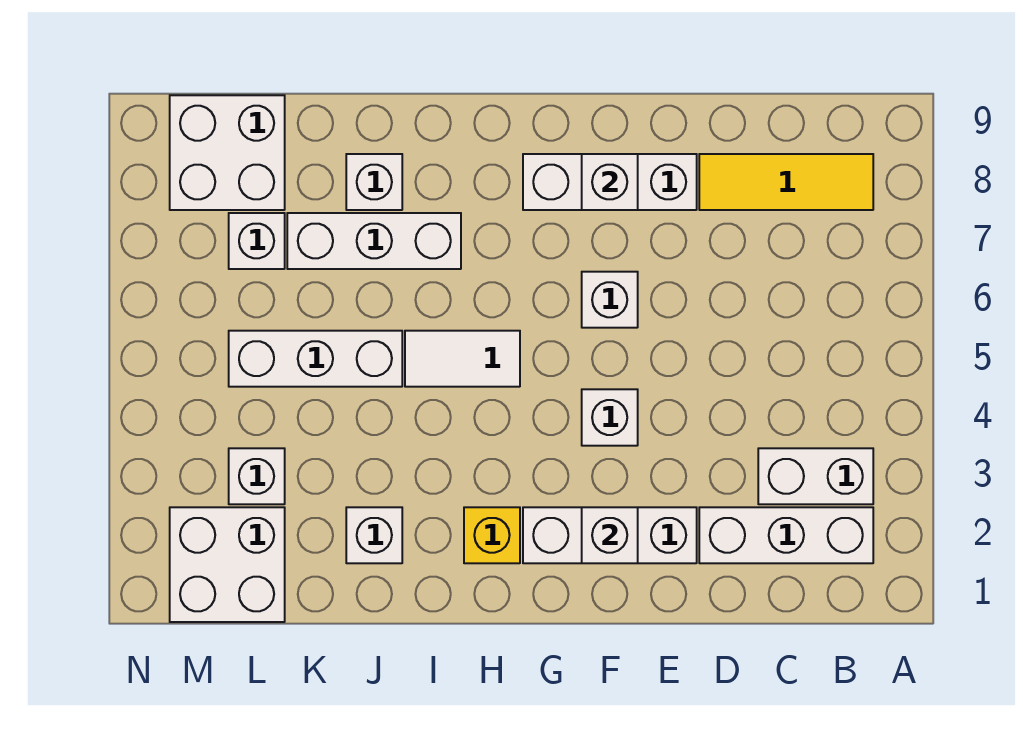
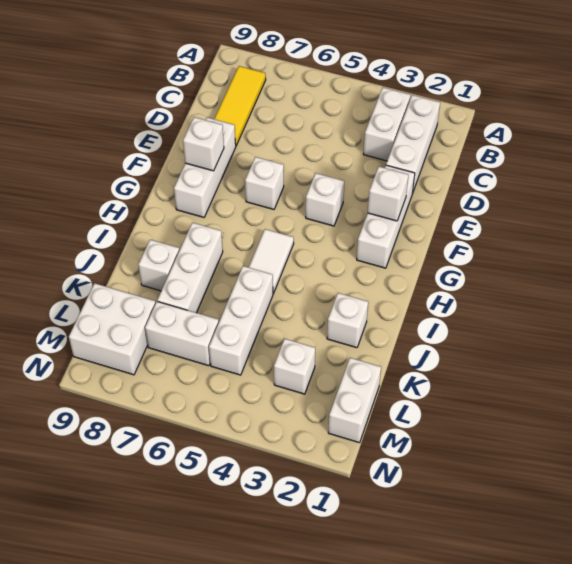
yellow 1x1 brick [464,507,520,563] -> none
white 2x2 brick [170,507,285,622] -> white 1x2 brick [328,358,381,443]
white 1x1 brick [229,213,285,269] -> white 1x2 brick [145,301,219,366]

